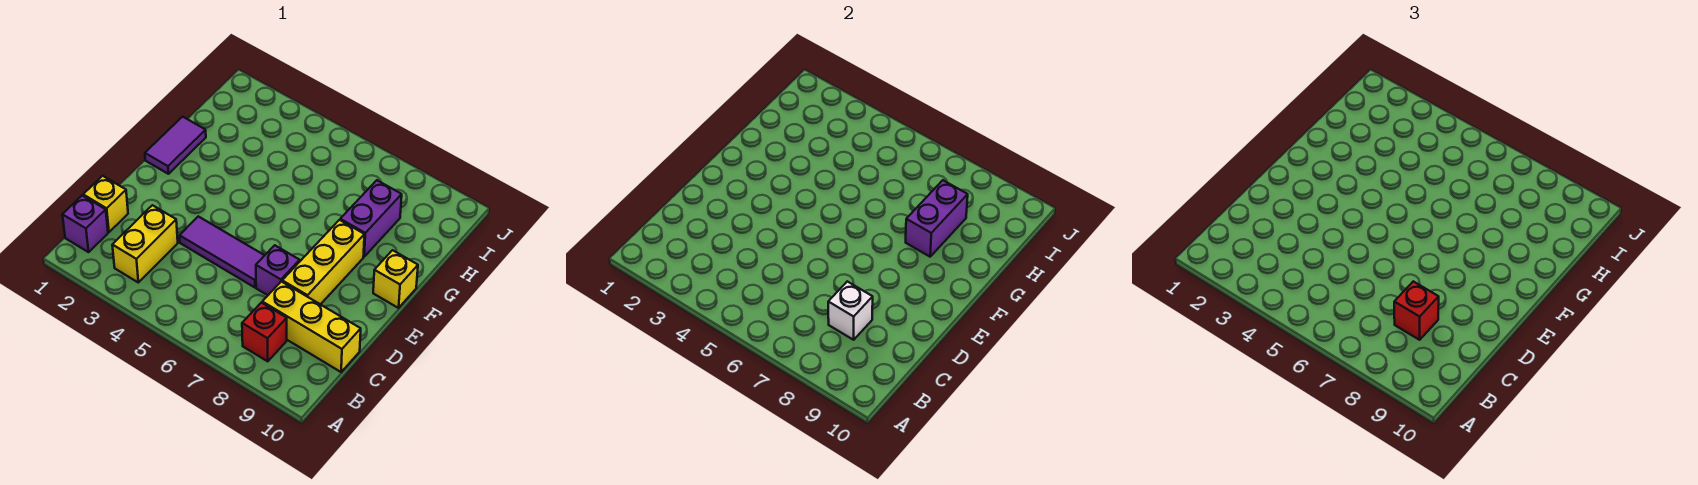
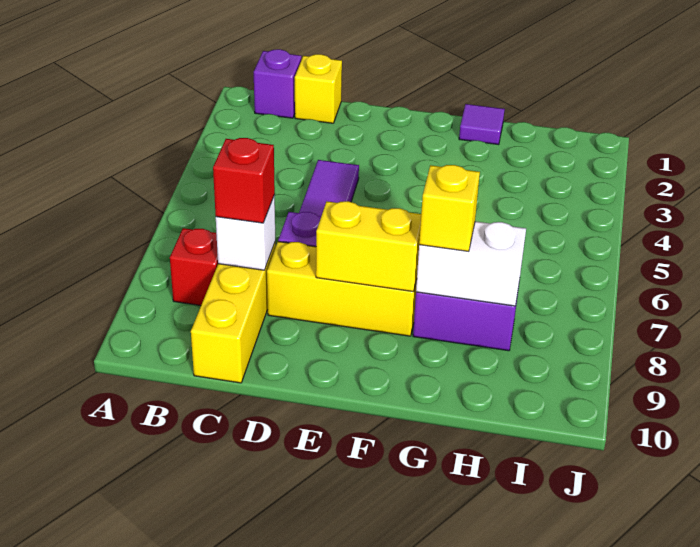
yellow 1x2 brick [112,205,178,282] -> yellow 1x2 brick moved to [316,201,421,292]
purple 1x2 tile [145,117,206,174] -> purple 1x1 tile [459,104,505,145]
yellow 1x1 brick [373,250,418,308] -> yellow 1x1 brick moved to [419,165,480,252]
purple 1x2 brick [906,180,968,257] -> white 1x2 brick [416,221,526,306]

